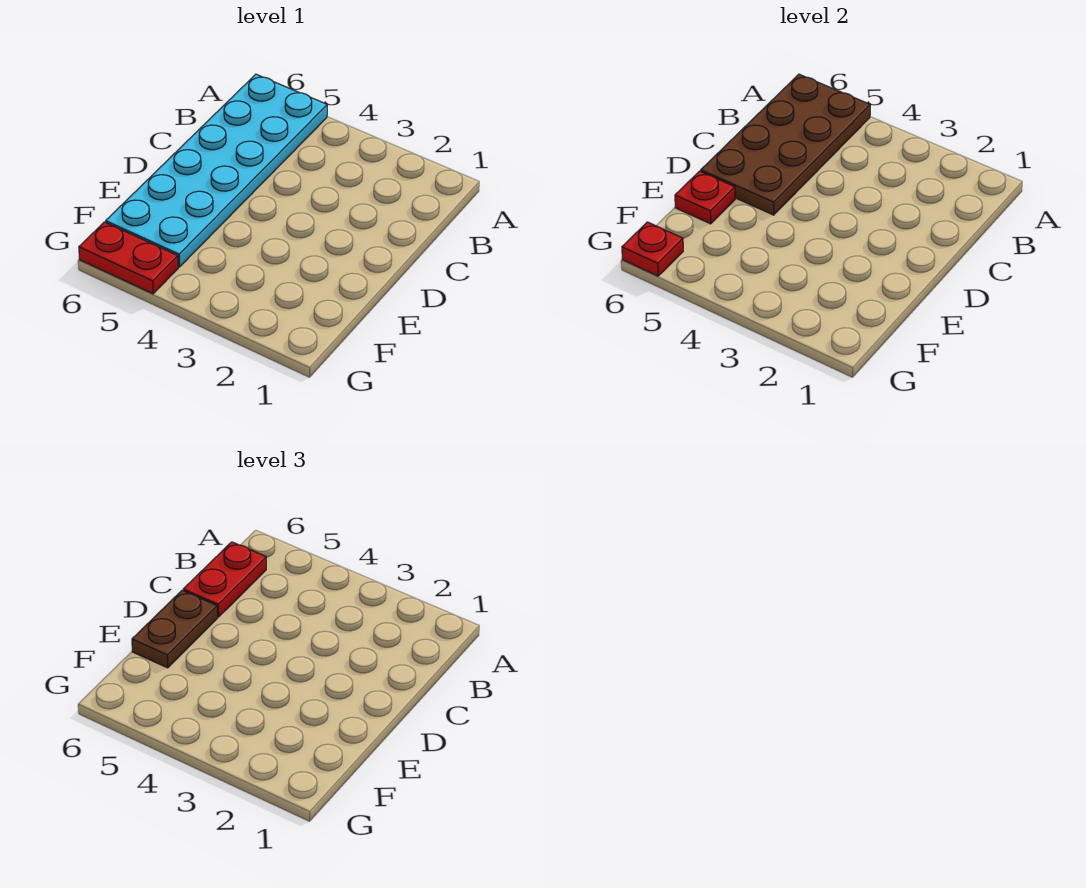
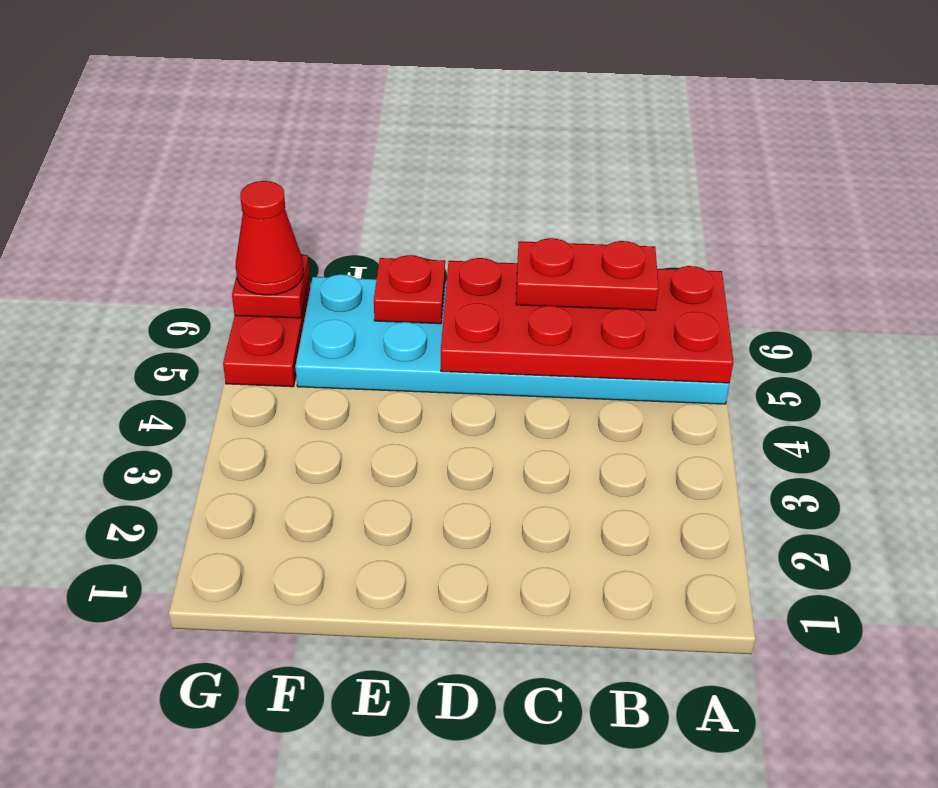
brown 2x4 plate [701,74,870,215] -> red 2x4 plate [441,258,733,383]
brown 1x2 plate [132,590,217,668] -> none
none -> red 1x1 cone [236,181,303,295]

